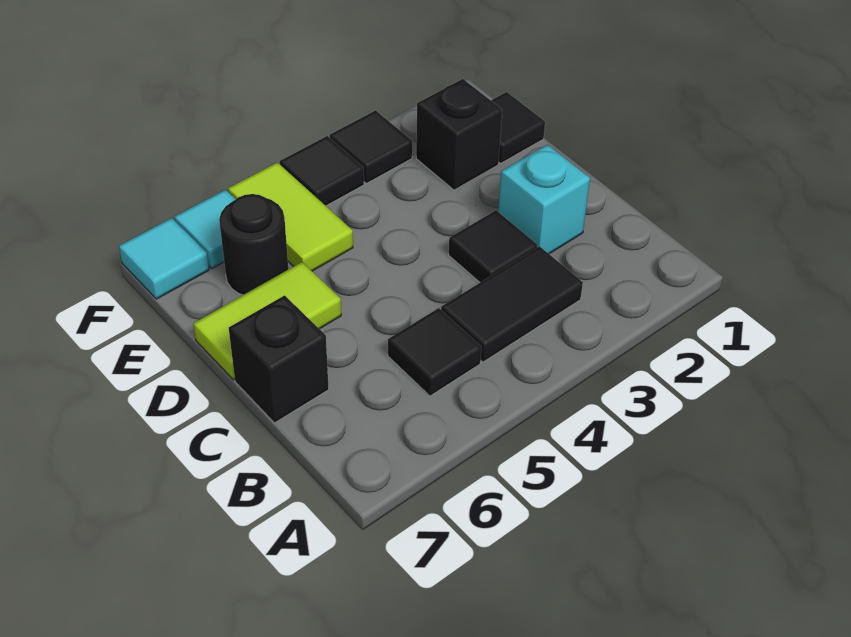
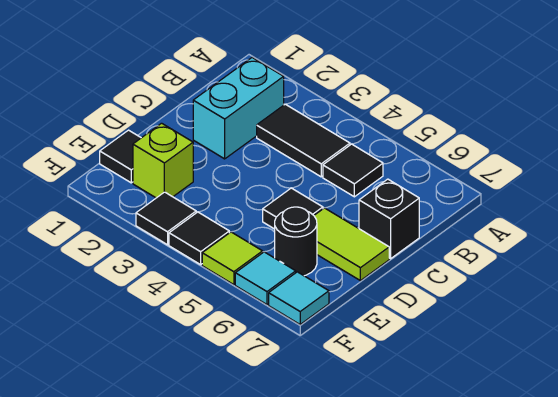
cyan 1x1 brick [498,145,590,254] -> cyan 1x2 brick [193,58,284,159]
black 1x1 tile [449,211,537,282] -> black 1x1 tile moved to [263,188,323,229]
black 1x1 brick [416,79,502,190] -> lime 1x1 brick [133,123,193,198]
lime 1x2 tile [228,162,353,271] -> lime 1x1 tile [202,232,263,285]

